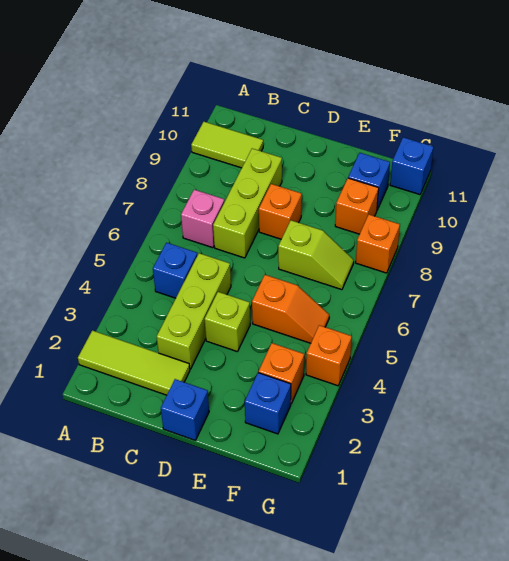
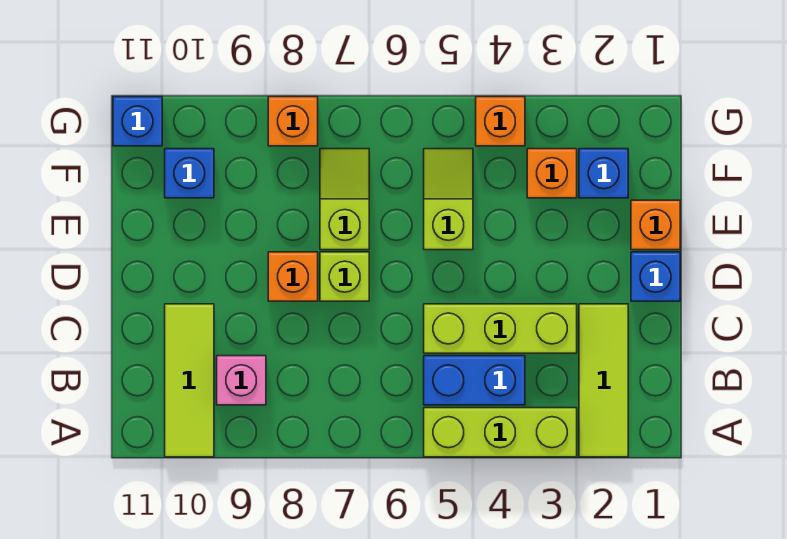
lime 1x2 tile [191,122,263,168] -> lime 1x3 tile [165,304,214,457]
blue 1x1 brick [153,243,197,298] -> blue 1x2 brick [424,356,525,405]
pink 1x1 brick [181,190,224,248] -> pink 1x1 brick moved to [217,356,266,405]
lime 1x3 brick [213,149,282,258] -> lime 1x3 brick moved to [424,408,577,457]
lime 1x1 brick [205,292,250,352] -> lime 1x1 brick moved to [320,252,369,301]
orange 1x2 slope [252,275,329,343] -> lime 1x2 slope [424,149,473,250]
orange 1x1 brick [335,178,379,234] -> orange 1x1 brick moved to [631,200,680,250]

